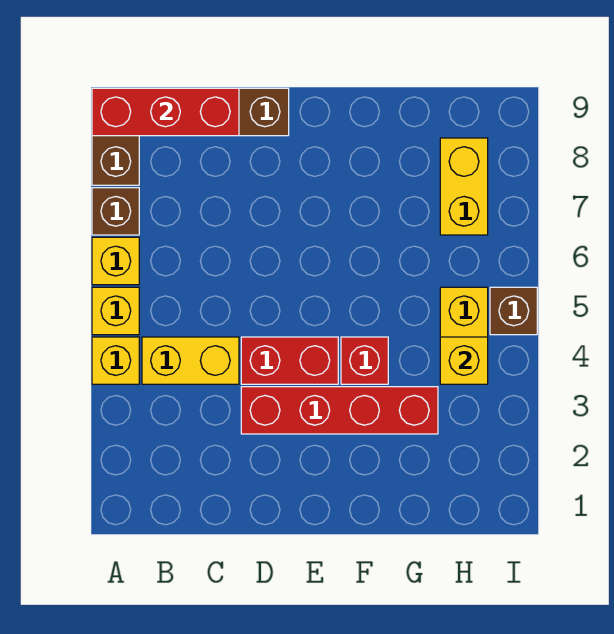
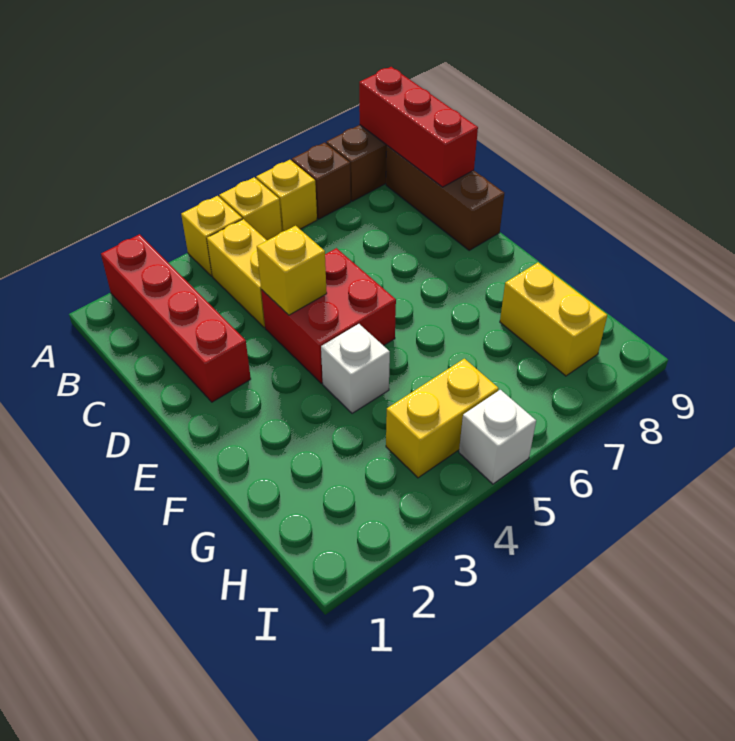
red 1x4 brick [241,387,438,434] -> red 1x4 brick moved to [101,234,251,402]
red 1x2 brick [241,337,338,384] -> red 2x2 brick [261,248,396,383]
red 1x1 brick [341,337,388,384] -> white 1x1 brick [321,324,390,413]
yellow 1x1 brick [440,337,488,384] -> yellow 1x1 brick moved to [257,226,327,315]
yellow 1x2 brick [440,138,488,235] -> yellow 1x2 brick turned to [500,263,607,376]
brown 1x1 brick [490,287,537,335] -> white 1x1 brick [459,390,536,484]

